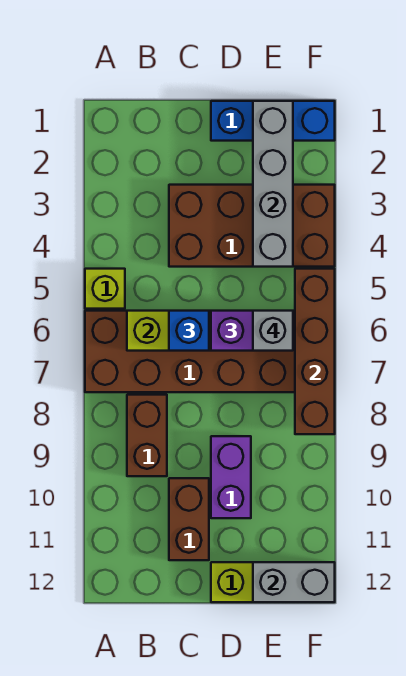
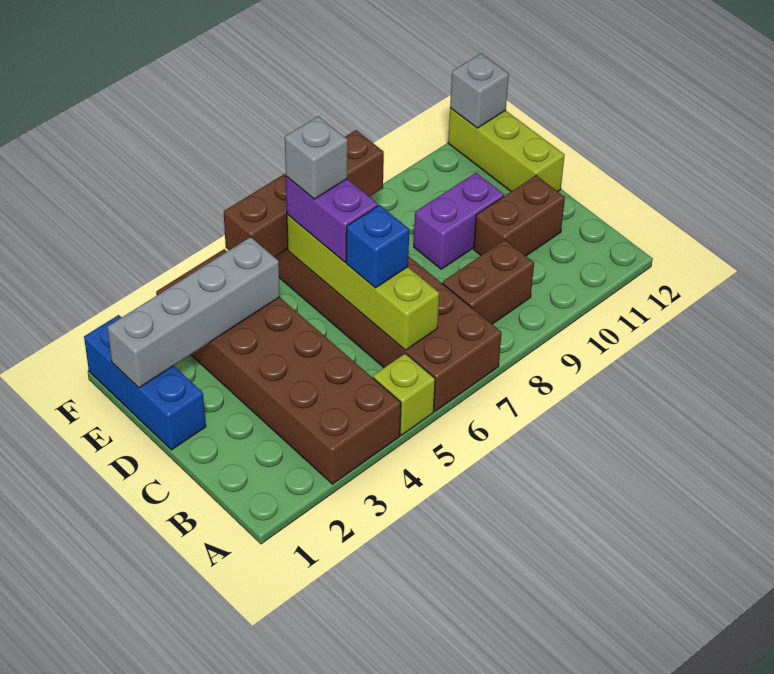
brown 2x4 brick [169,185,335,267] -> brown 2x6 brick [156,249,401,484]
grey 1x2 brick [253,562,335,602] -> grey 1x1 brick [450,54,509,128]

